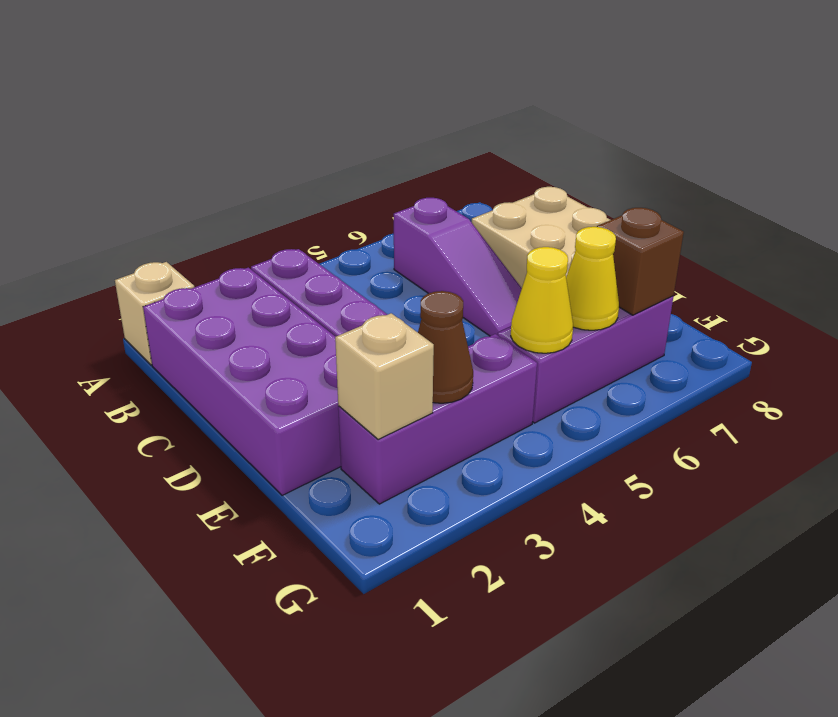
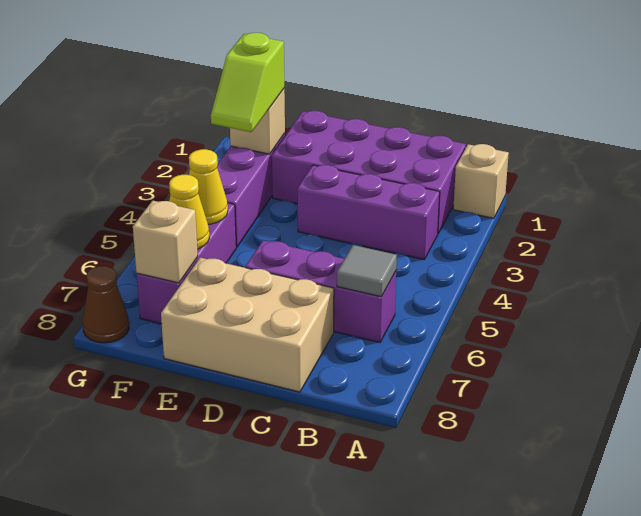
purple 1x3 slope [394,198,522,336] -> purple 1x3 brick [245,241,396,342]
none -> grey 1x1 tile [337,245,397,297]
none -> lime 1x2 slope [211,33,284,132]
brown 1x1 cone [418,291,473,403] -> brown 1x1 cone moved to [83,266,129,343]
brown 1x1 brick [597,208,684,315] -> tan 1x1 brick [133,201,198,283]

